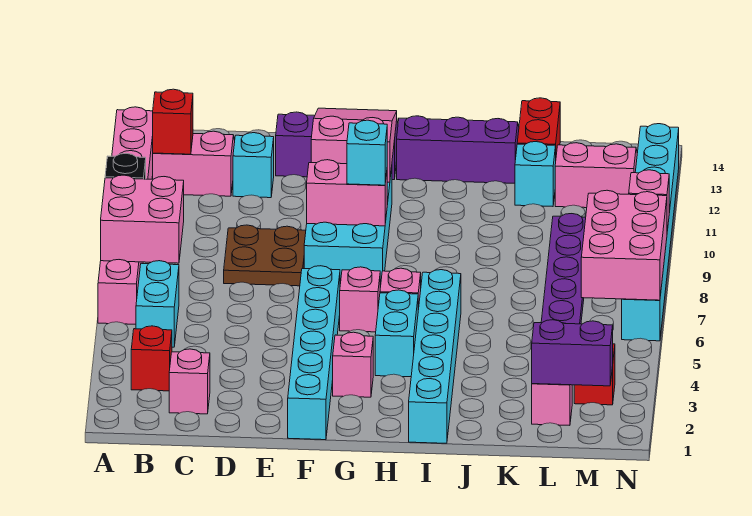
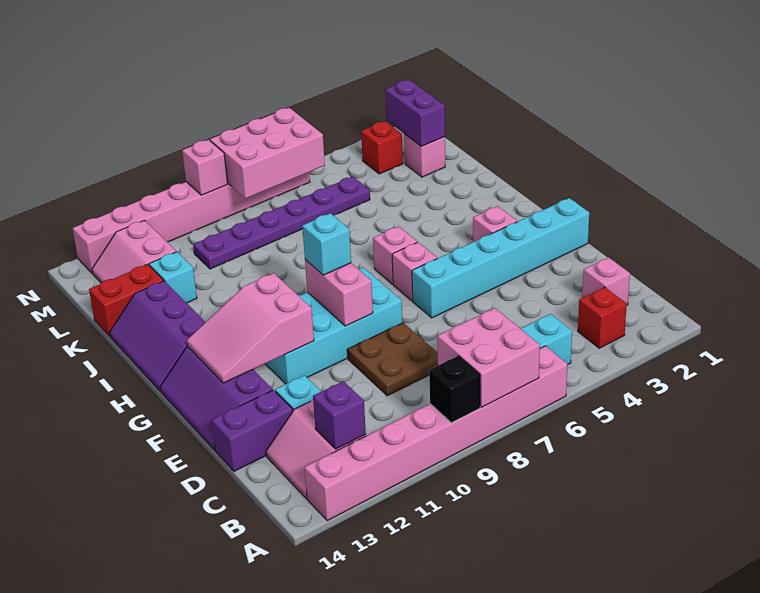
red 1x1 brick [153,89,193,154] -> purple 1x1 brick [313,381,366,449]
none -> purple 1x2 brick [212,390,293,471]
cyan 1x2 brick [375,290,418,377] -> none
cyan 1x6 brick [409,270,461,443] -> none
cyan 1x8 brick [622,124,679,341] -> pink 1x8 brick [73,172,310,274]

